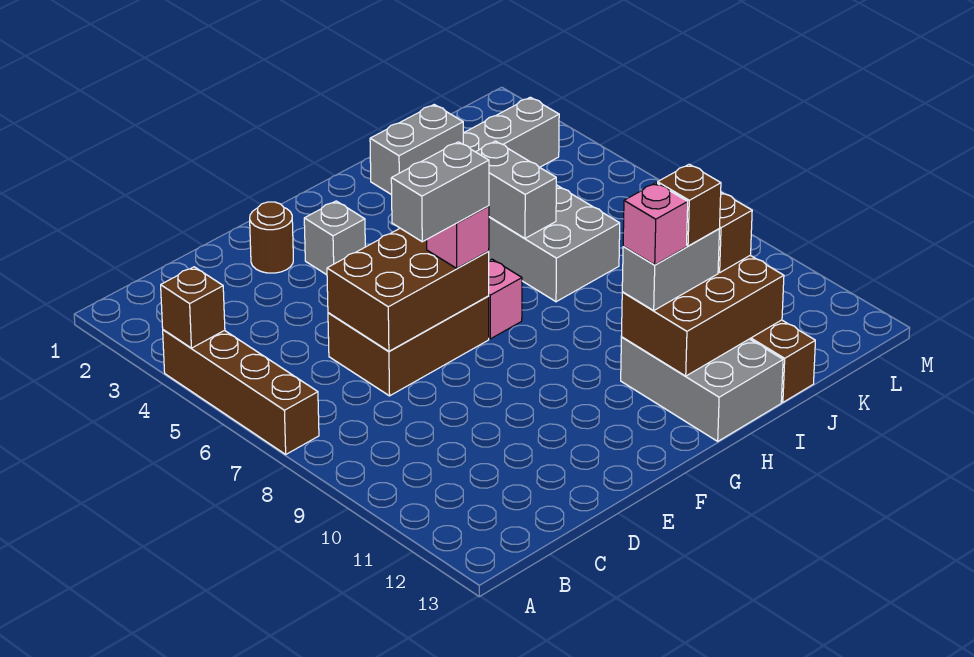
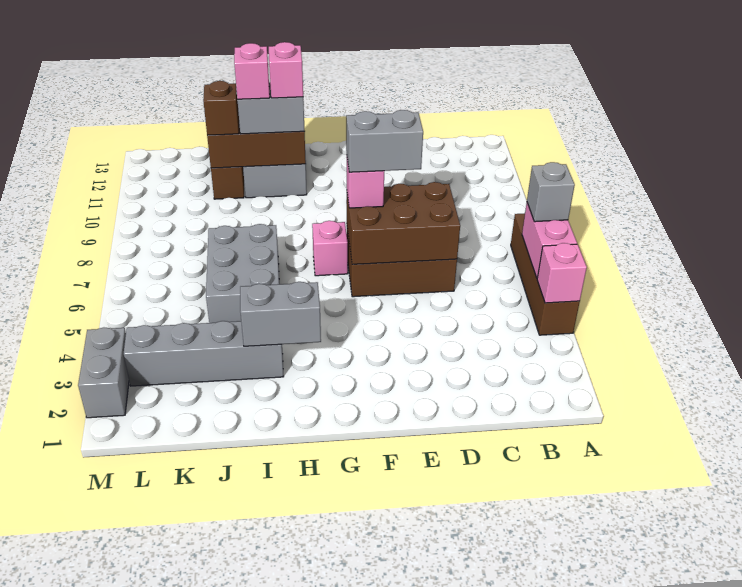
brown 1x1 brick [161,267,225,348] -> pink 1x1 brick [537,243,587,303]
none -> pink 1x2 brick [522,203,577,278]
brown 1x1 round brick [250,202,293,273] -> none
grey 1x1 brick [304,201,365,275] -> grey 1x1 brick moved to [527,162,575,222]
grey 1x2 brick [476,141,556,238] -> grey 1x2 brick moved to [78,328,129,418]
brown 1x1 brick [658,164,721,246] -> pink 1x1 brick [234,43,270,99]

